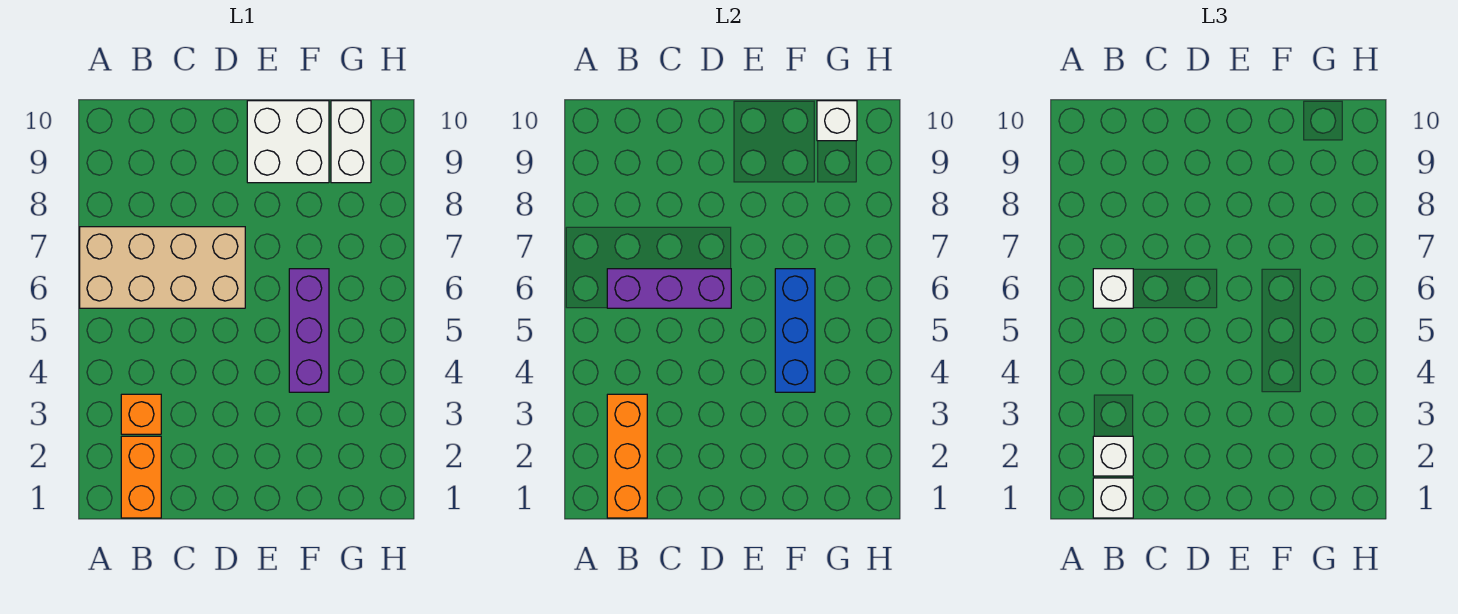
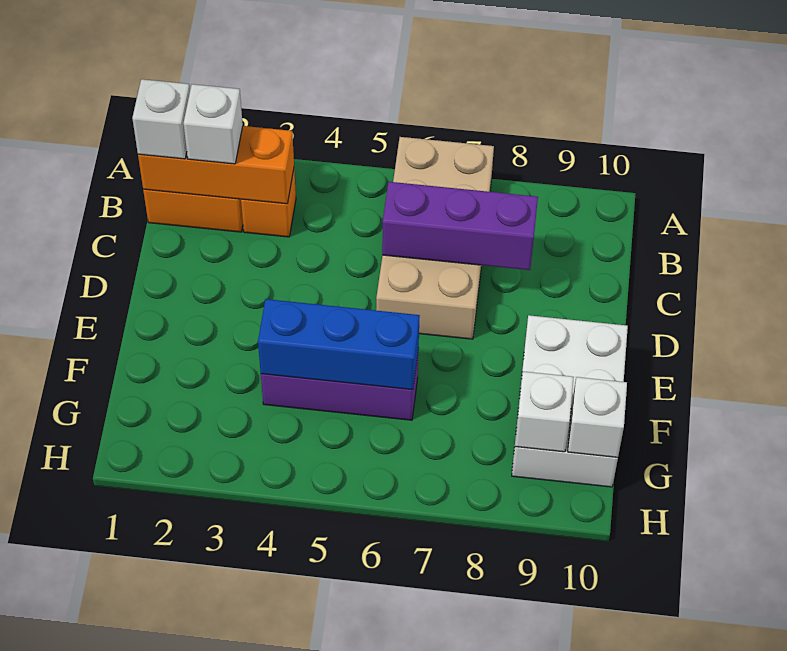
purple 1x3 brick [607,269,731,308] -> purple 1x3 brick turned to [382,182,538,270]
white 1x1 brick [1093,269,1133,308] -> white 1x1 brick moved to [515,371,574,452]

